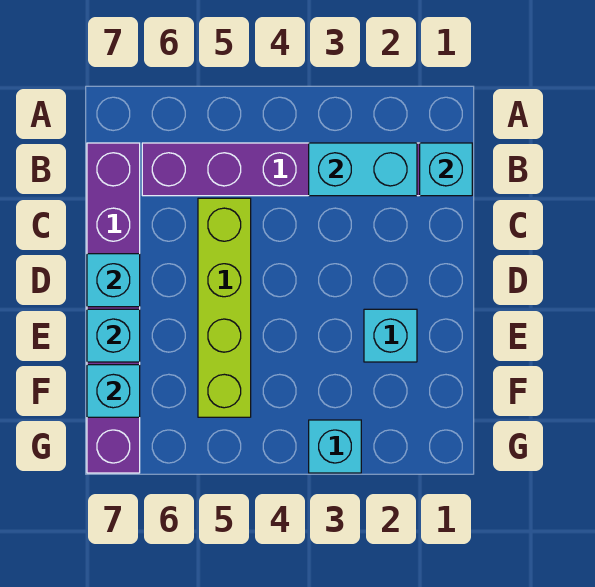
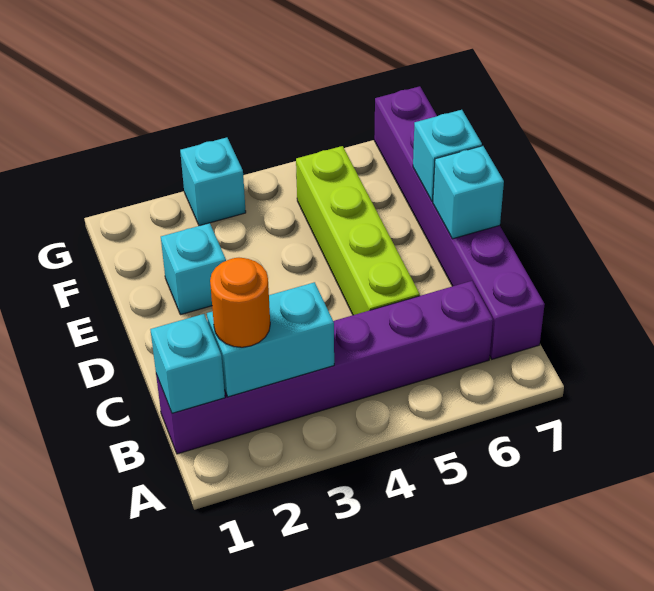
none -> orange 1x1 round brick [210,258,270,347]
cyan 1x1 brick [87,365,140,417] -> none

